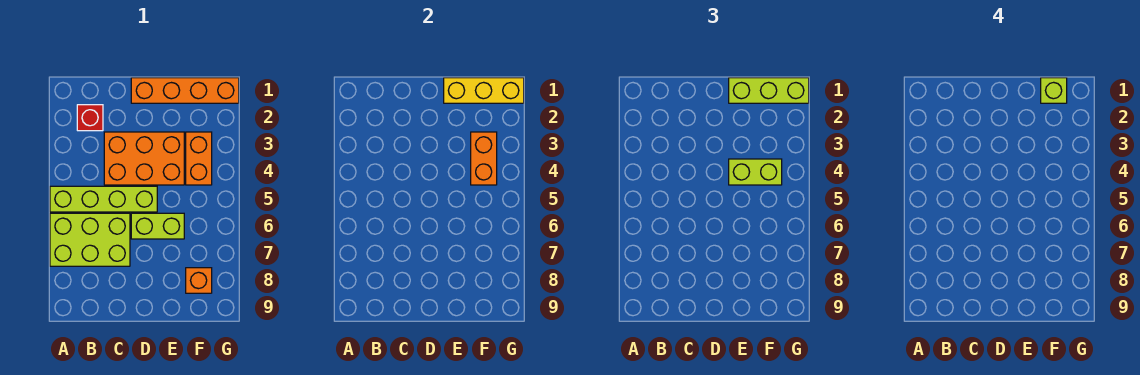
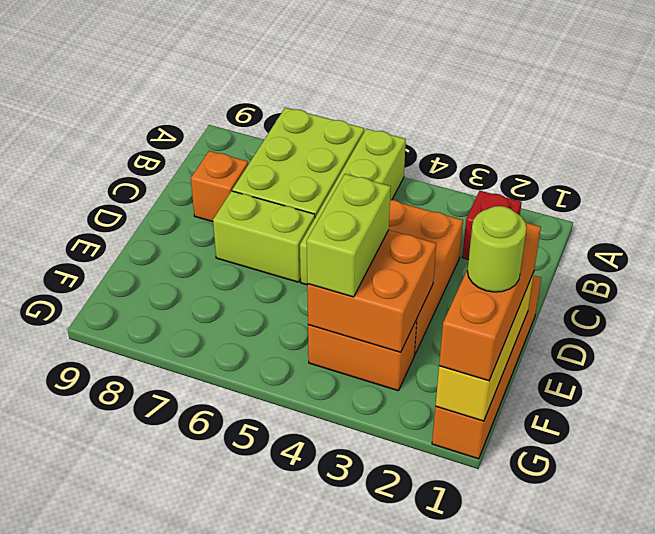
lime 1x2 brick [131,213,184,239] -> lime 1x2 brick turned to [213,191,315,282]
lime 1x3 brick [729,78,809,103] -> orange 1x3 brick [439,223,541,381]
lime 1x1 brick [1041,78,1067,103] -> lime 1x1 round brick [467,206,527,292]
orange 1x2 brick [471,132,497,185] -> orange 2x2 brick [307,230,436,352]
orange 1x1 brick [186,268,212,293] -> orange 1x1 brick moved to [191,151,248,222]

